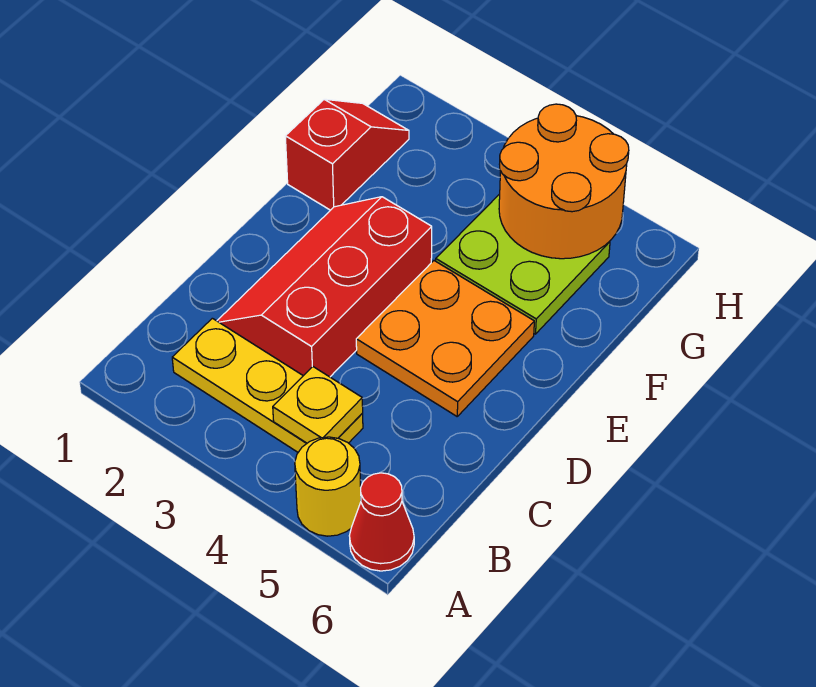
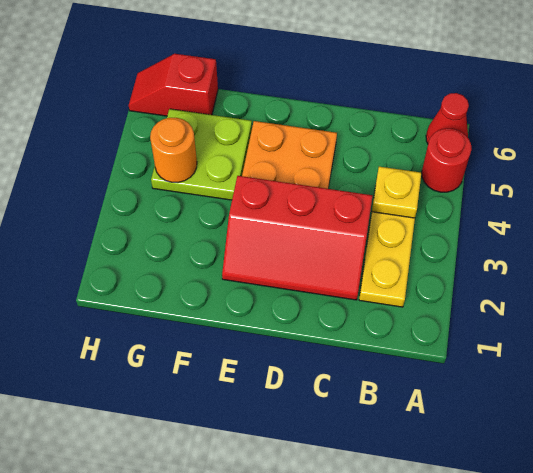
yellow 1x1 round brick [295,437,361,536] -> red 1x1 round brick [422,129,472,192]
red 1x2 slope [285,99,409,210] -> red 1x2 slope moved to [129,54,218,116]
orange 2x2 round brick [499,104,629,259] -> orange 1x1 round brick [150,118,197,182]

